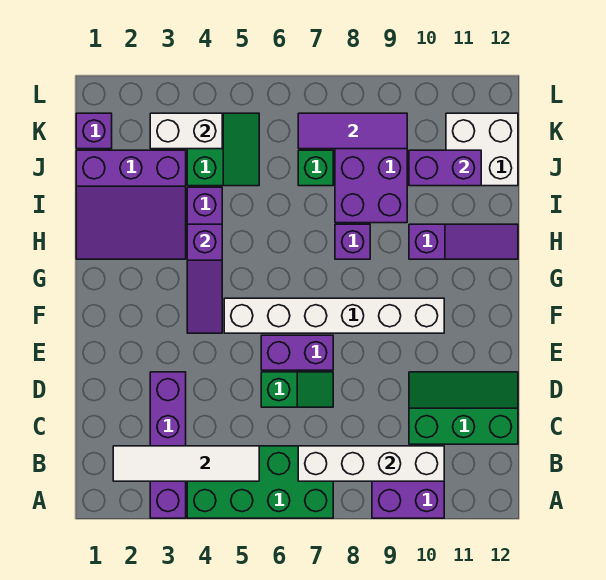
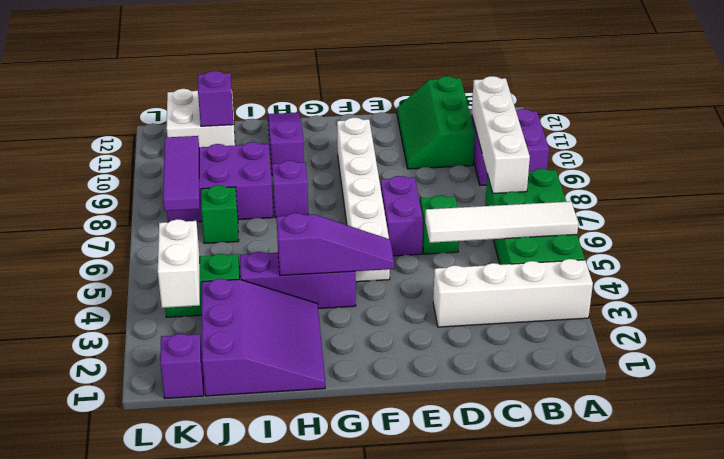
purple 1x4 brick [150,372,186,518] -> white 1x4 brick [433,259,593,327]
white 1x4 tile [113,446,259,481] -> white 1x4 tile turned to [425,201,578,243]
purple 1x2 brick [409,150,481,186] -> purple 1x1 brick [198,71,233,126]

